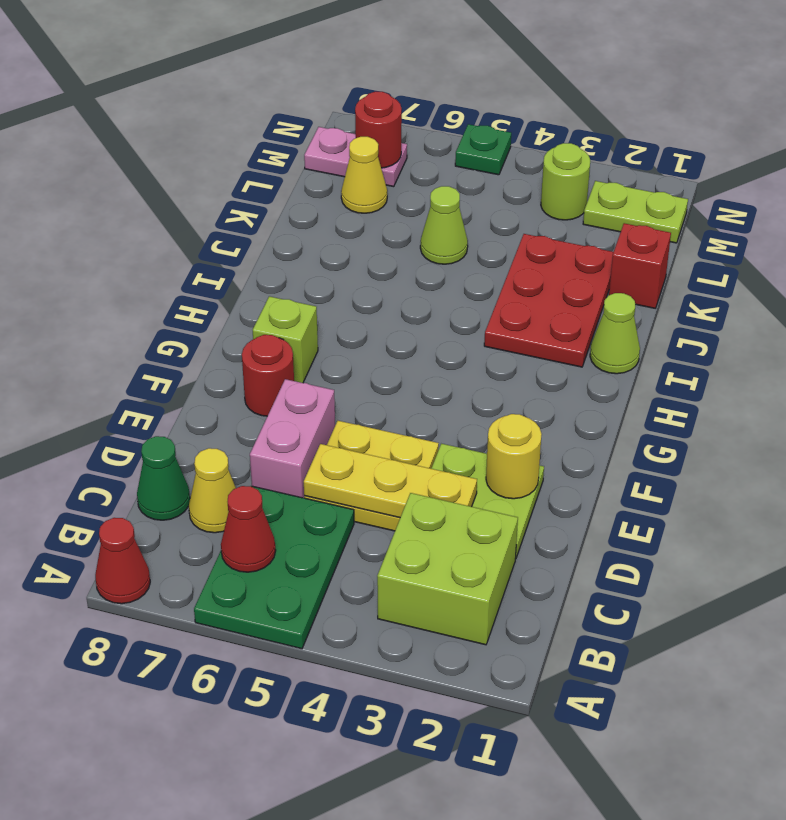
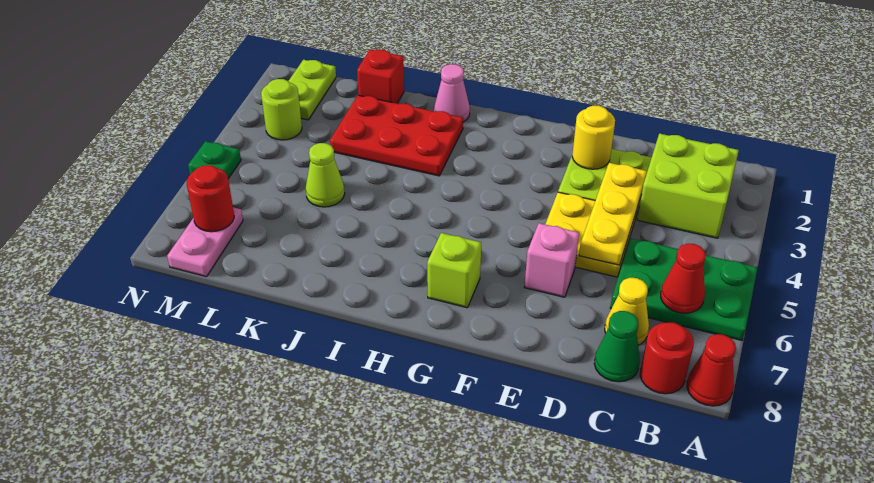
pink 1x2 brick [250,379,335,498] -> pink 1x1 brick [525,223,579,297]
red 1x1 round brick [242,335,294,416] -> red 1x1 round brick moved to [640,322,694,394]
lime 1x1 cone [590,293,640,374] -> pink 1x1 cone [434,64,470,122]
yellow 1x1 cone [341,137,387,213] -> none

